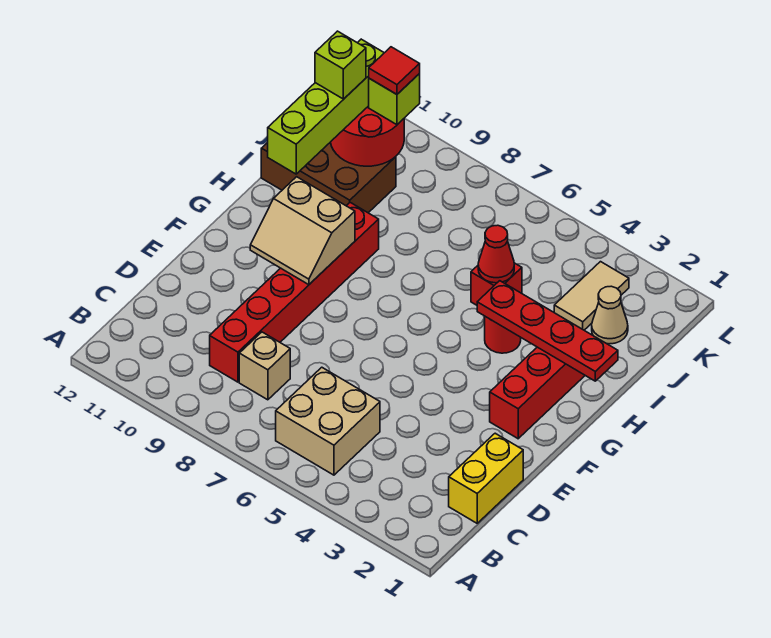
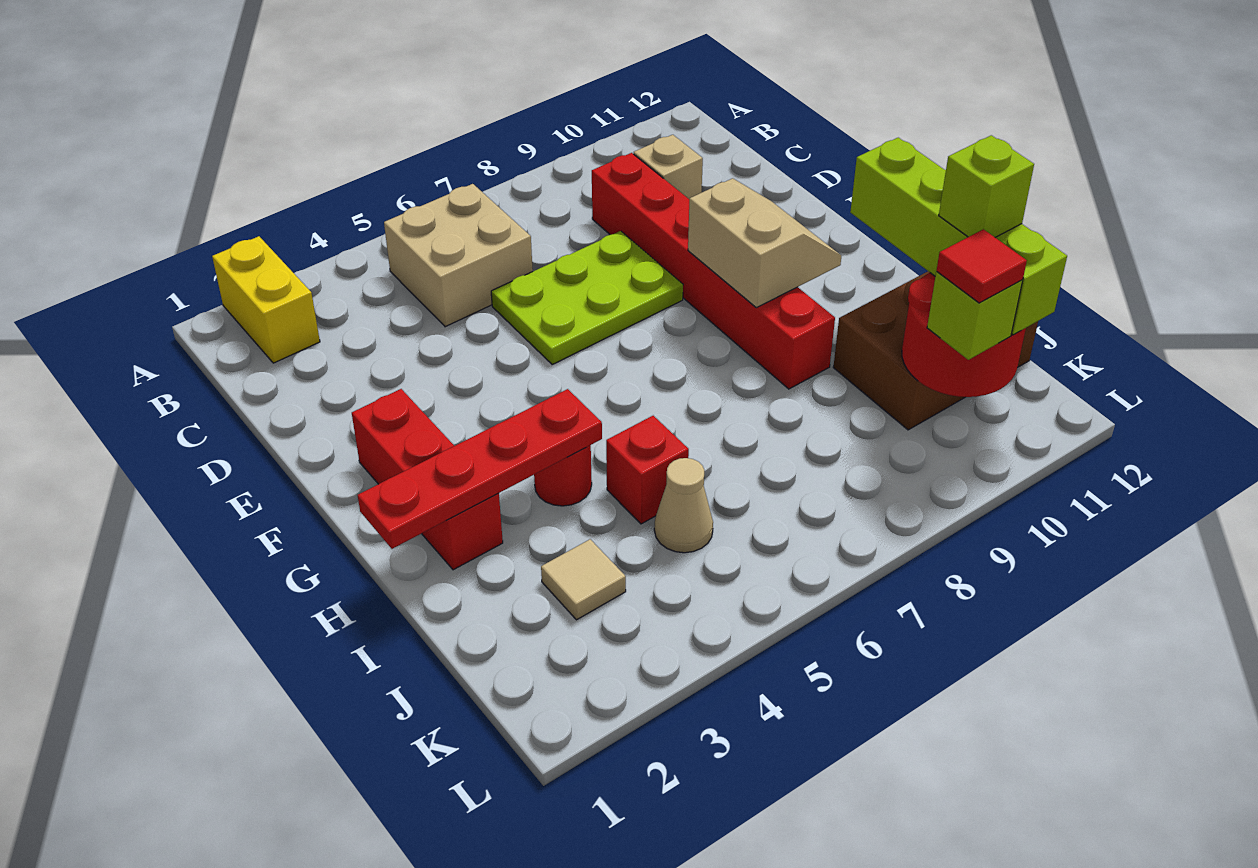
yellow 1x2 brick [449,433,523,523] -> yellow 1x2 brick moved to [212,236,320,363]
tan 1x1 brick [239,332,290,400] -> tan 1x1 brick moved to [634,135,703,199]
none -> lime 2x3 plate [491,231,683,364]
tan 2x2 slope [250,177,355,285] -> tan 2x2 slope turned to [688,178,841,308]
red 1x1 cone [478,225,514,283] -> none
tan 1x1 cone [592,286,628,344] -> tan 1x1 cone moved to [654,458,713,553]
tan 1x2 tile [554,262,629,330] -> tan 1x1 tile [541,539,626,620]

